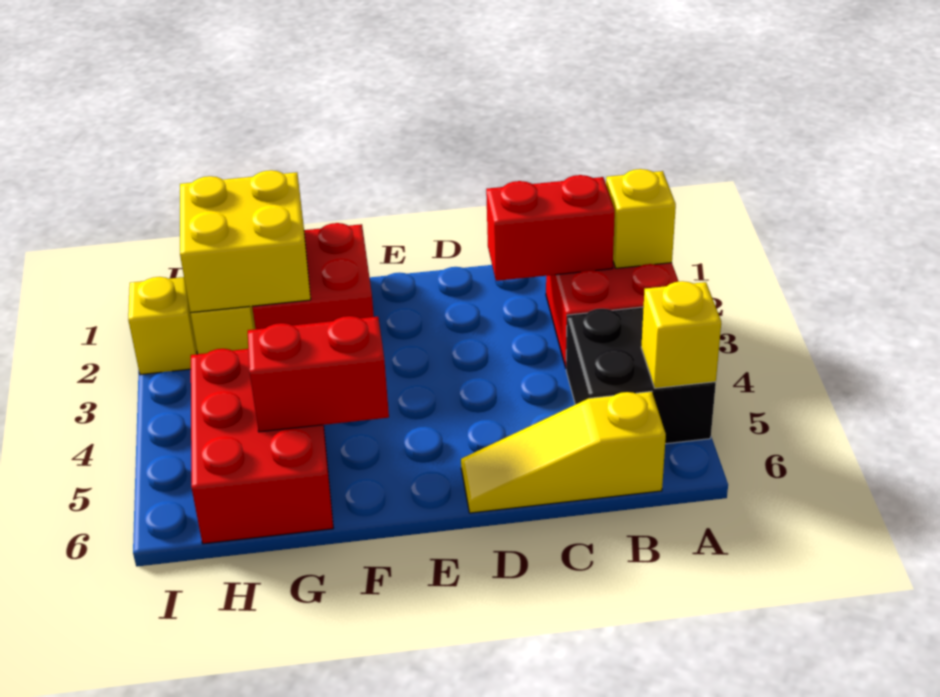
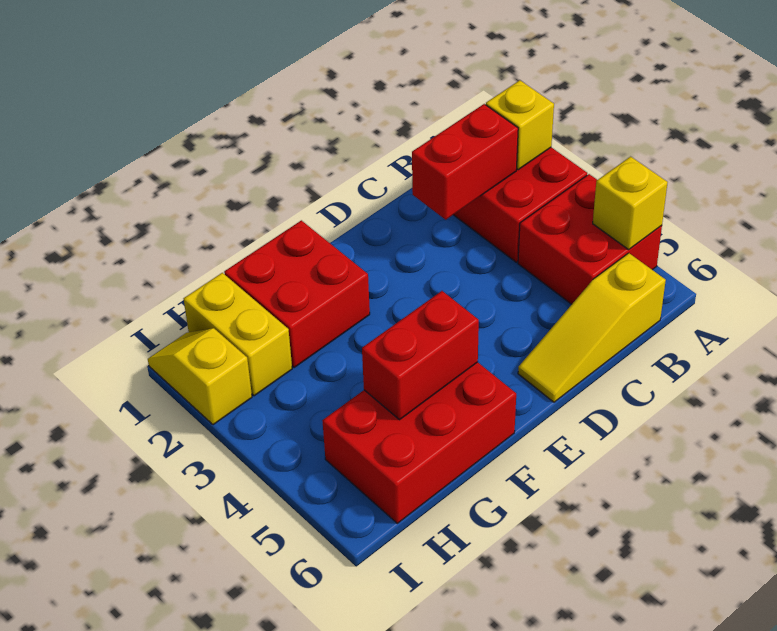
black 2x2 brick [566,307,716,444] -> red 2x2 brick [518,174,662,304]
yellow 2x2 brick [180,170,311,313] -> none
red 2x3 brick [191,349,333,544] -> red 2x3 brick turned to [322,362,516,523]

